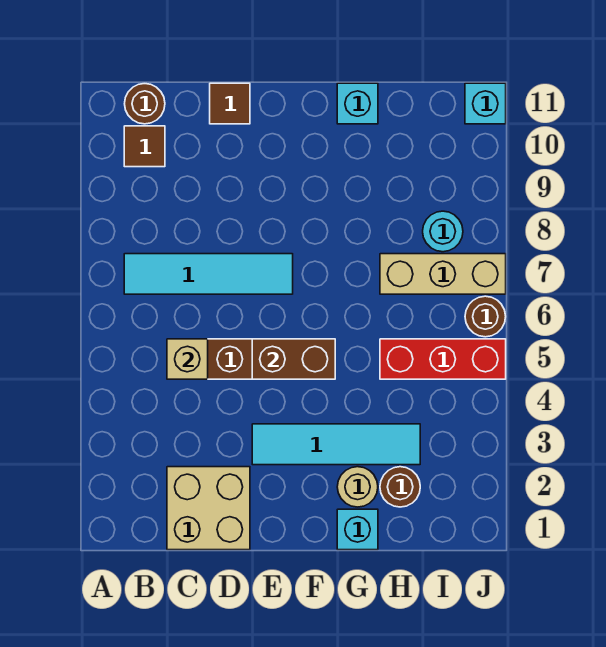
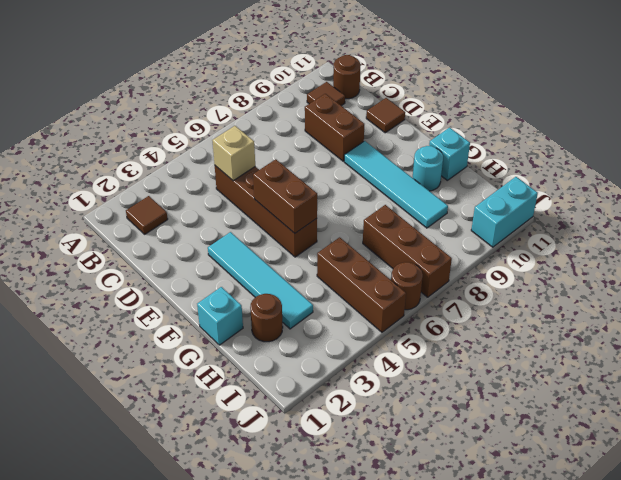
none -> brown 1x1 tile [126,196,168,234]
cyan 1x4 tile [124,254,293,294] -> cyan 1x4 tile moved to [344,141,448,228]
tan 2x2 brick [167,467,250,550] -> none
none -> brown 1x2 brick [305,94,364,161]
tan 1x1 round brick [337,467,378,507] -> none
red 1x3 brick [380,339,506,379] -> brown 1x3 brick [317,237,406,332]
tan 1x3 brick [380,254,506,294] -> brown 1x3 brick [363,205,452,297]
cyan 1x1 round brick [423,211,463,252] -> cyan 1x1 round brick moved to [413,146,443,191]
cyan 1x1 brick [465,83,506,124] -> cyan 1x2 brick [471,177,538,247]

